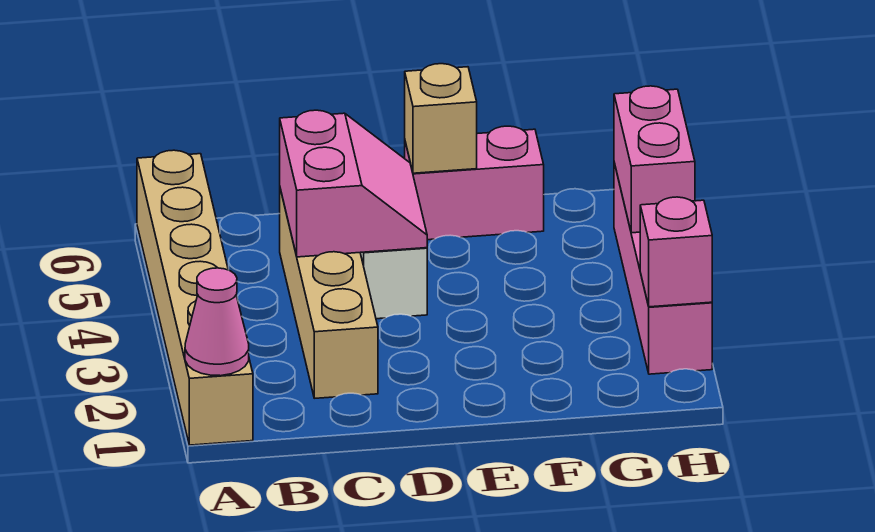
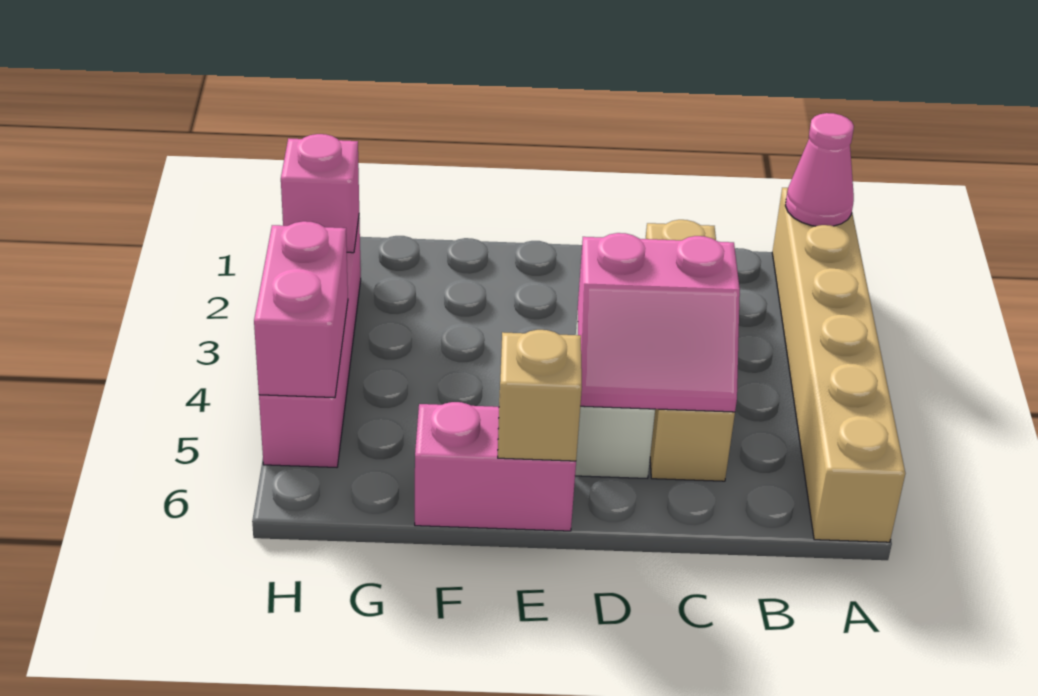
pink 2x2 slope [280,110,427,257] -> pink 2x2 slope turned to [578,233,740,412]

